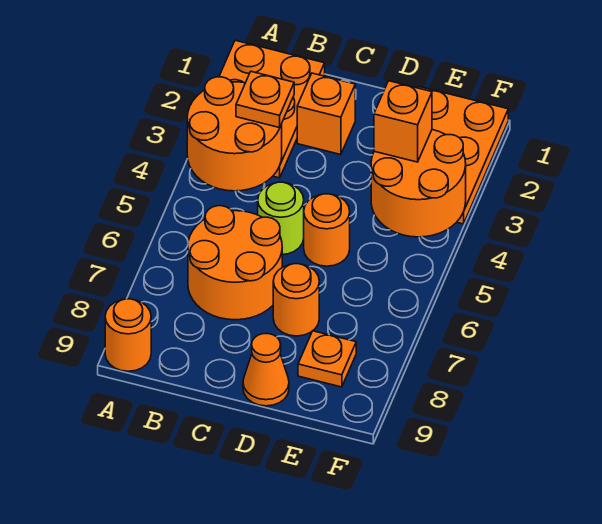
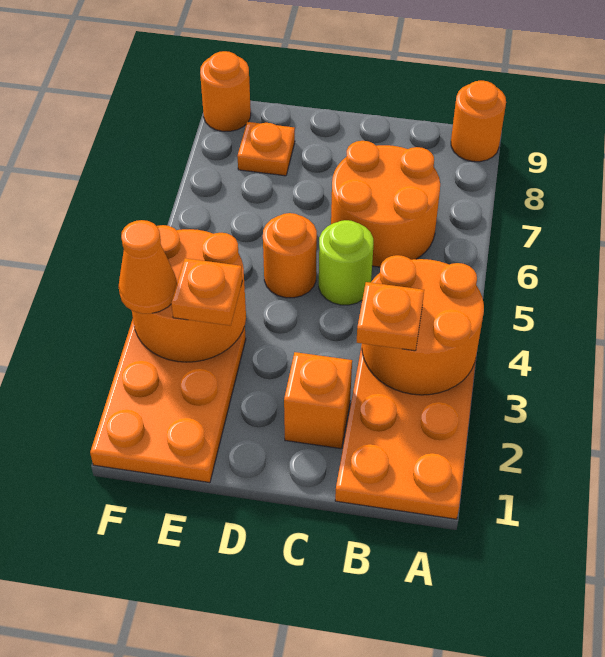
orange 1x1 round brick [273,264,319,336] -> orange 1x1 round brick moved to [200,51,251,131]
orange 1x1 cone [243,334,289,406] -> orange 1x1 cone moved to [118,220,177,314]
orange 1x1 brick [374,81,432,162] -> orange 1x1 plate [171,258,242,326]

